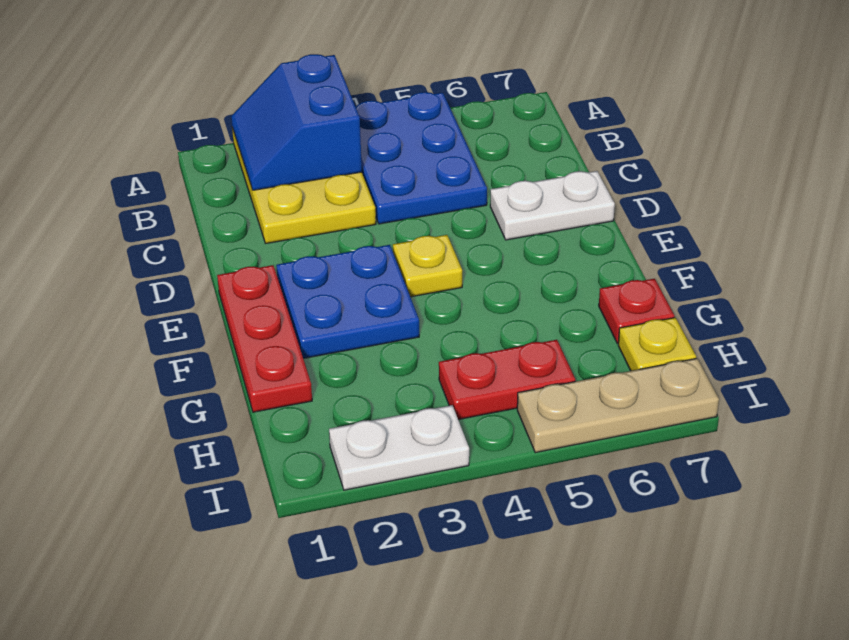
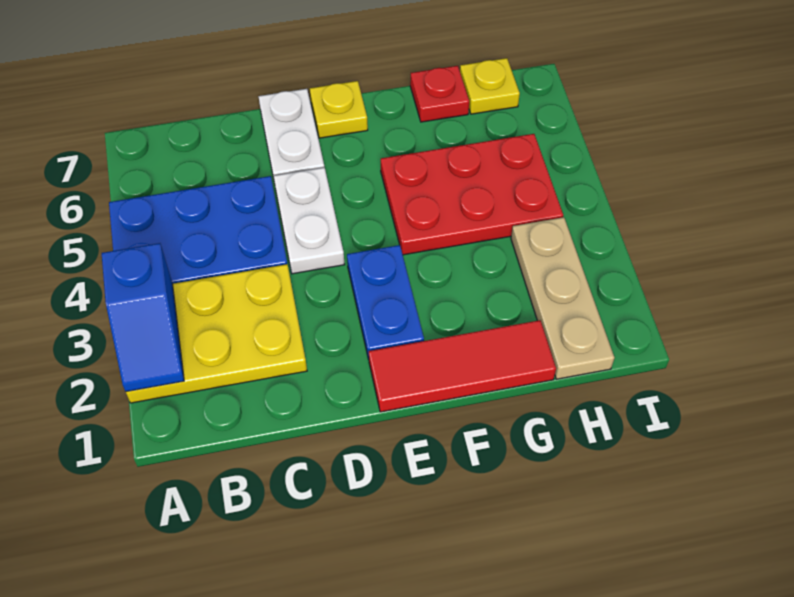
blue 2x2 slope [231,54,362,190] -> blue 1x2 slope [102,243,184,392]
red 1x3 plate [217,265,312,412] -> red 1x3 tile [369,320,556,412]
blue 2x2 plate [276,245,419,358] -> blue 1x2 plate [347,245,424,360]
yellow 1x1 plate [393,235,462,297] -> yellow 1x1 plate moved to [310,81,368,138]
red 1x2 plate [439,340,575,420] -> red 2x3 plate [381,134,563,255]
white 1x2 plate [329,405,469,490] -> white 1x2 plate moved to [274,167,345,274]
tan 1x3 plate [517,358,719,453] -> tan 1x3 plate moved to [511,217,614,379]

